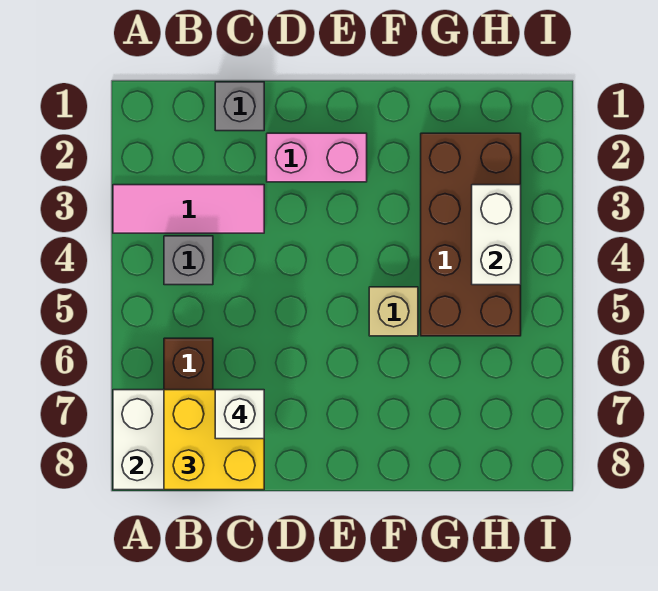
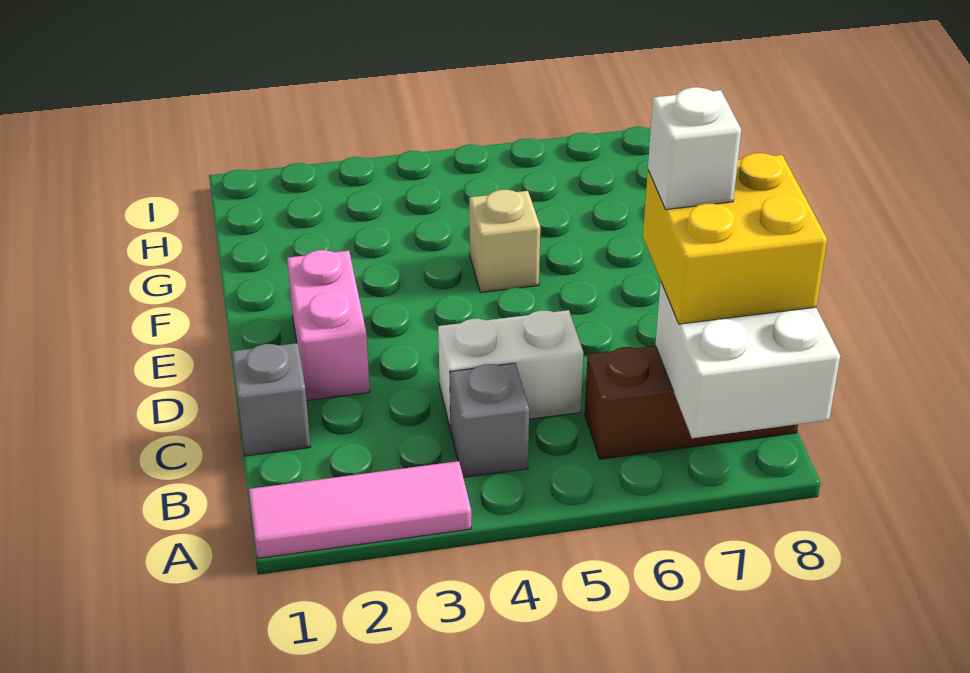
pink 1x3 tile [113,185,264,233] -> pink 1x3 tile turned to [249,461,471,558]
brown 2x4 brick [421,133,521,336] -> none
white 1x2 brick [472,185,521,285] -> white 1x2 brick moved to [438,310,584,429]

